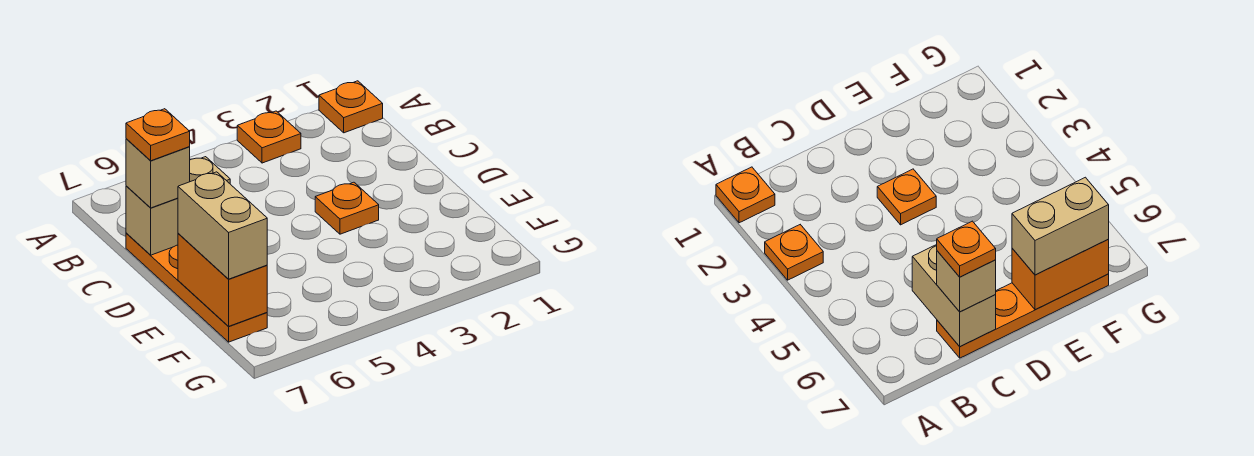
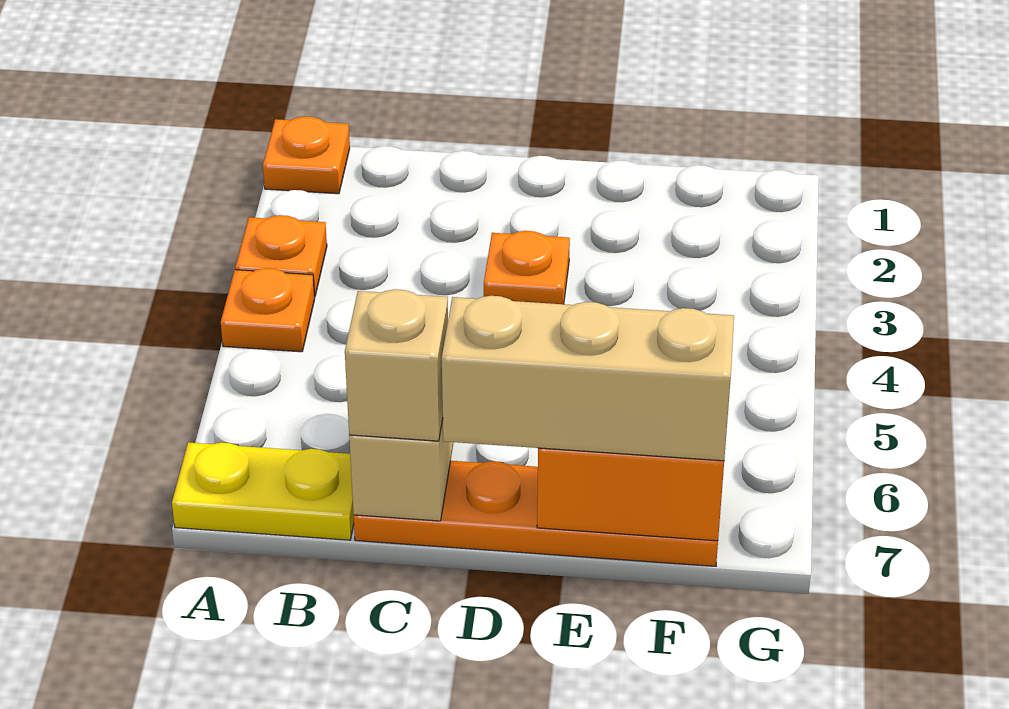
none -> yellow 1x2 plate [172,442,354,540]
orange 1x1 plate [126,109,190,161] -> orange 1x1 plate moved to [221,268,315,352]
tan 1x2 brick [178,172,267,279] -> tan 1x3 brick [442,296,734,461]

